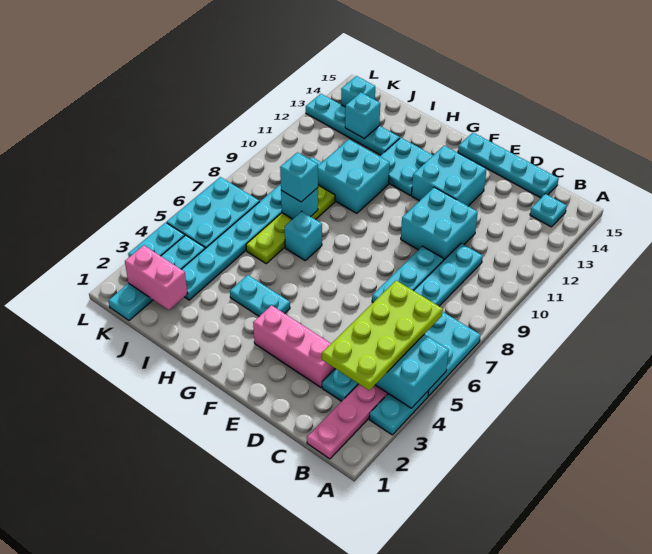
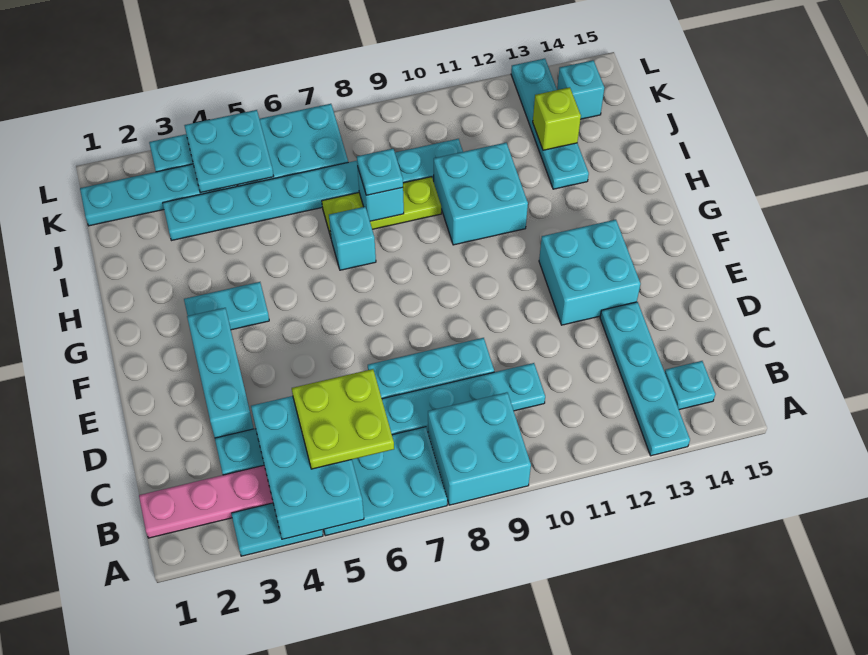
lime 2x4 plate [322,281,443,390] -> lime 2x2 plate [292,369,394,469]
cyan 1x4 plate [458,133,559,198] -> cyan 1x4 plate moved to [600,302,690,456]
pink 1x3 brick [253,305,335,387] -> cyan 1x3 brick [187,308,254,438]
cyan 2x2 brick [401,187,478,260] -> cyan 2x2 brick moved to [428,392,531,505]
cyan 1x2 plate [230,275,290,316] -> cyan 1x2 plate turned to [184,282,269,330]
cyan 2x2 plate [380,138,433,196] -> cyan 2x2 plate moved to [184,110,274,193]
lime 1x4 plate [246,185,335,263] -> lime 1x3 plate [322,177,441,237]
cyan 1x1 brick [280,152,318,202] -> cyan 1x1 plate [357,149,403,195]
pink 1x2 brick [125,245,187,310] -> none
cyan 1x1 brick [345,93,380,139] -> lime 1x1 brick [533,87,581,150]

